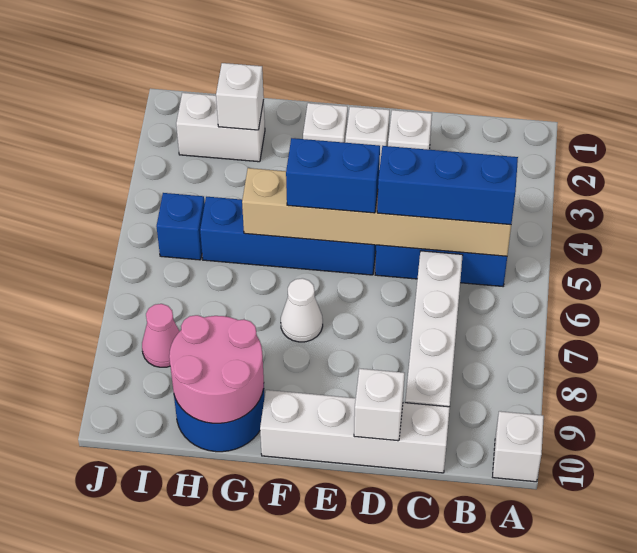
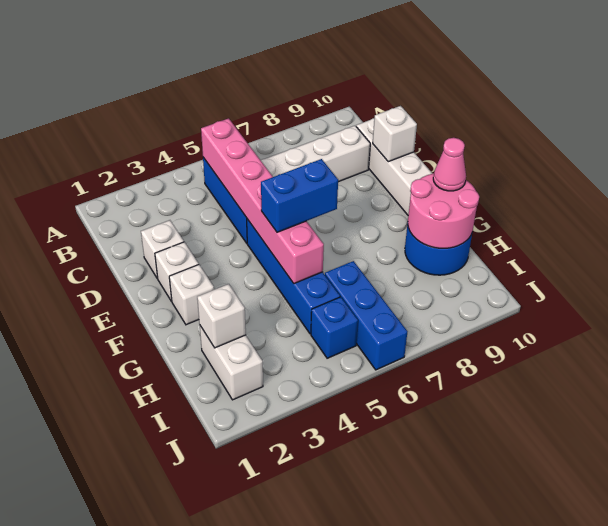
white 1x1 brick [493,411,544,482] -> none
tan 1x6 brick [242,168,511,256] -> pink 1x6 brick [201,118,324,283]
blue 1x3 brick [377,146,518,225] -> blue 1x3 brick moved to [325,261,407,370]
blue 1x2 brick [286,138,380,213] -> blue 1x2 brick turned to [261,159,338,232]
white 1x1 cone [281,278,323,342] -> none
pink 1x1 cone [142,304,180,367] -> pink 1x1 cone moved to [433,138,466,191]

